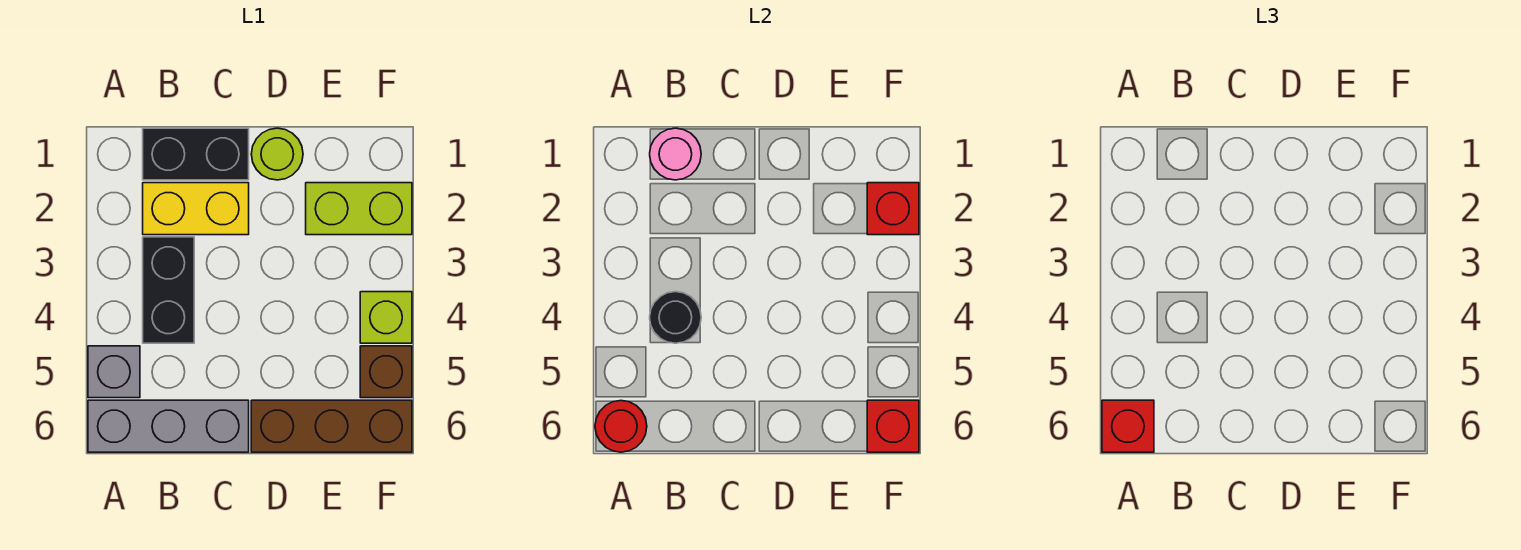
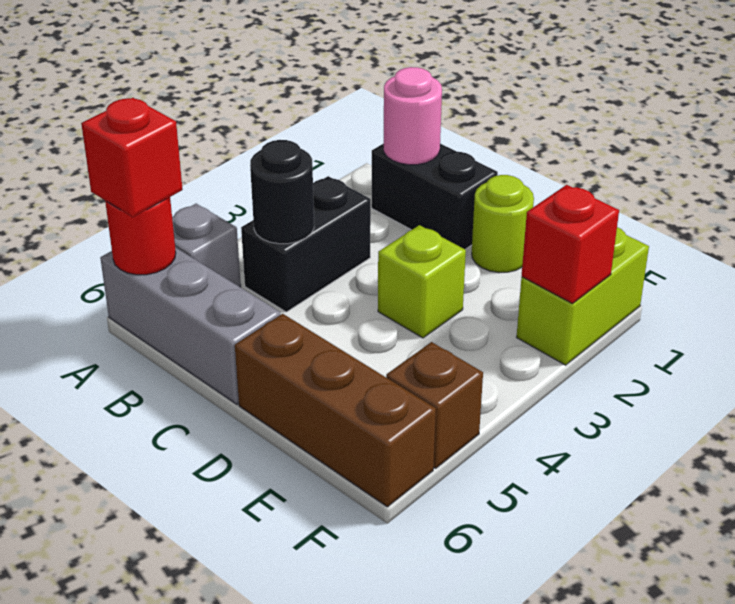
yellow 1x2 brick [143,183,249,235] -> none
lime 1x2 brick [306,183,412,235] -> lime 1x2 brick turned to [517,227,649,365]
lime 1x1 brick [360,292,412,343] -> lime 1x1 brick moved to [378,225,466,338]
red 1x1 brick [867,400,919,452] -> none

